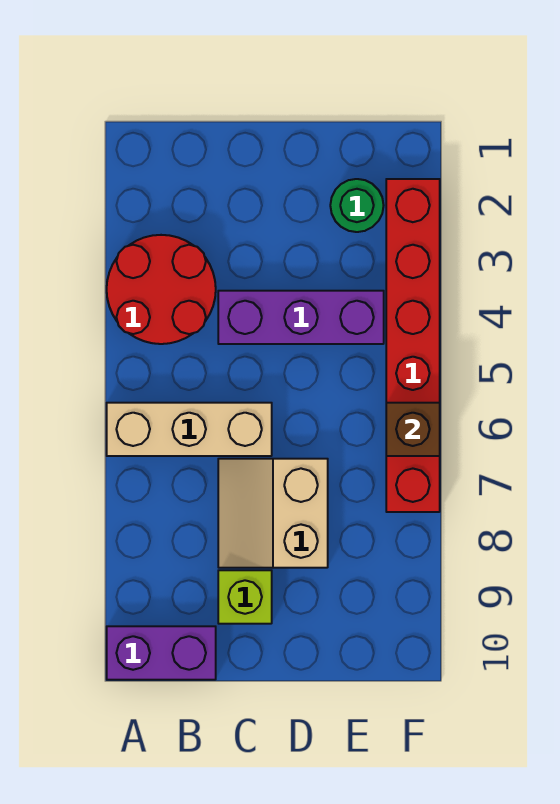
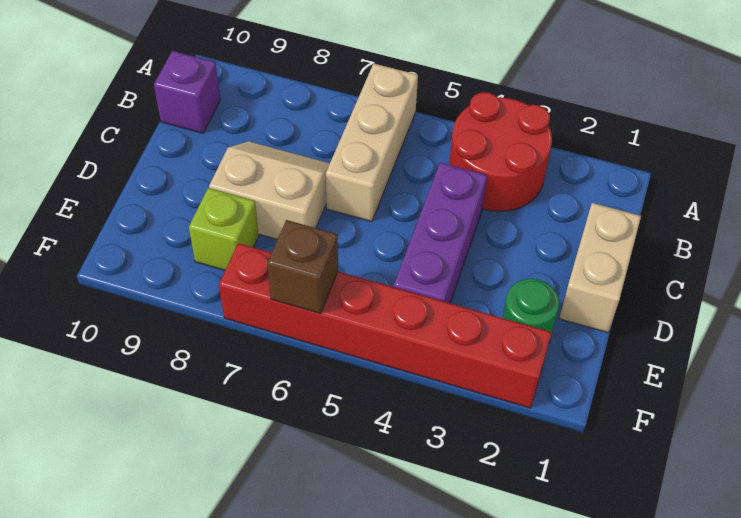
purple 1x2 brick [107,626,216,680] -> purple 1x1 brick [154,51,220,133]
none -> tan 1x2 brick [559,203,641,332]
lime 1x1 brick [218,570,272,624] -> lime 1x1 brick moved to [189,188,259,270]

